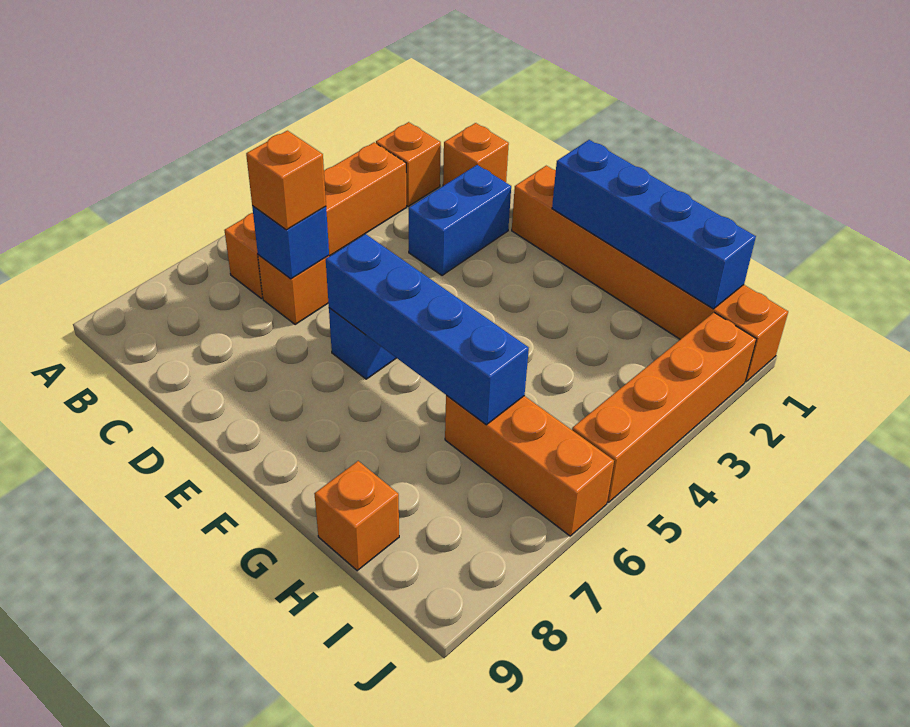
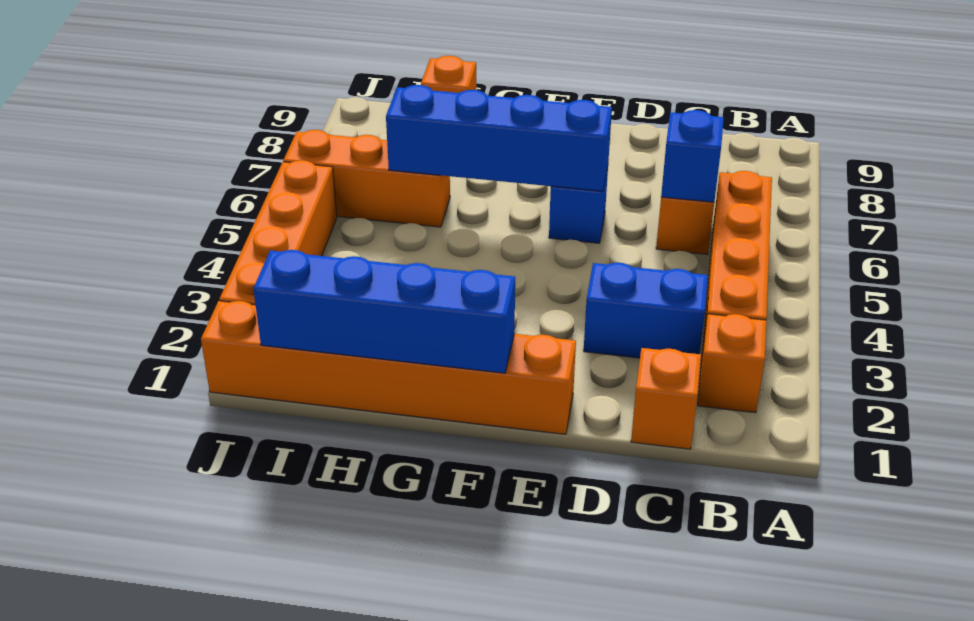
orange 1x1 brick [246,131,326,230] -> none
blue 1x2 brick [409,165,511,275] -> blue 1x2 brick turned to [584,263,708,358]

